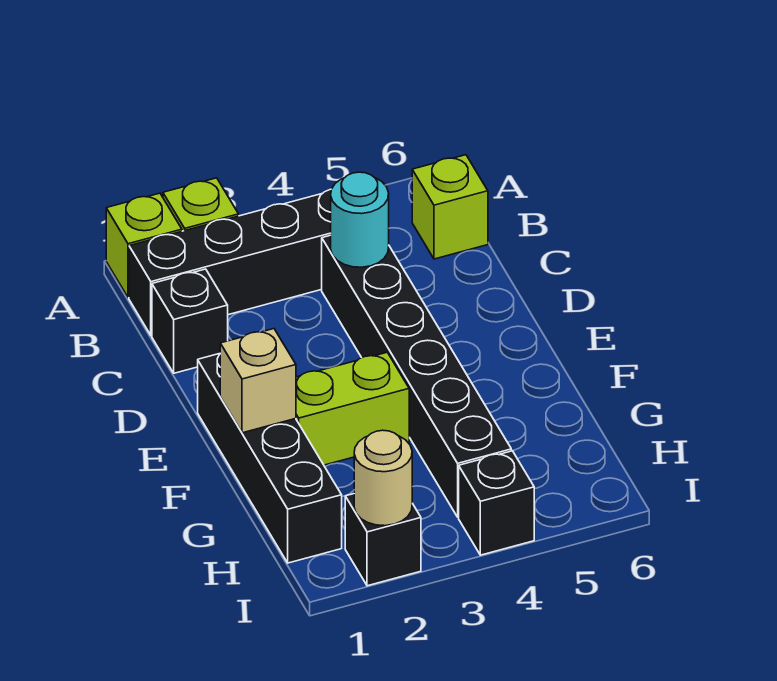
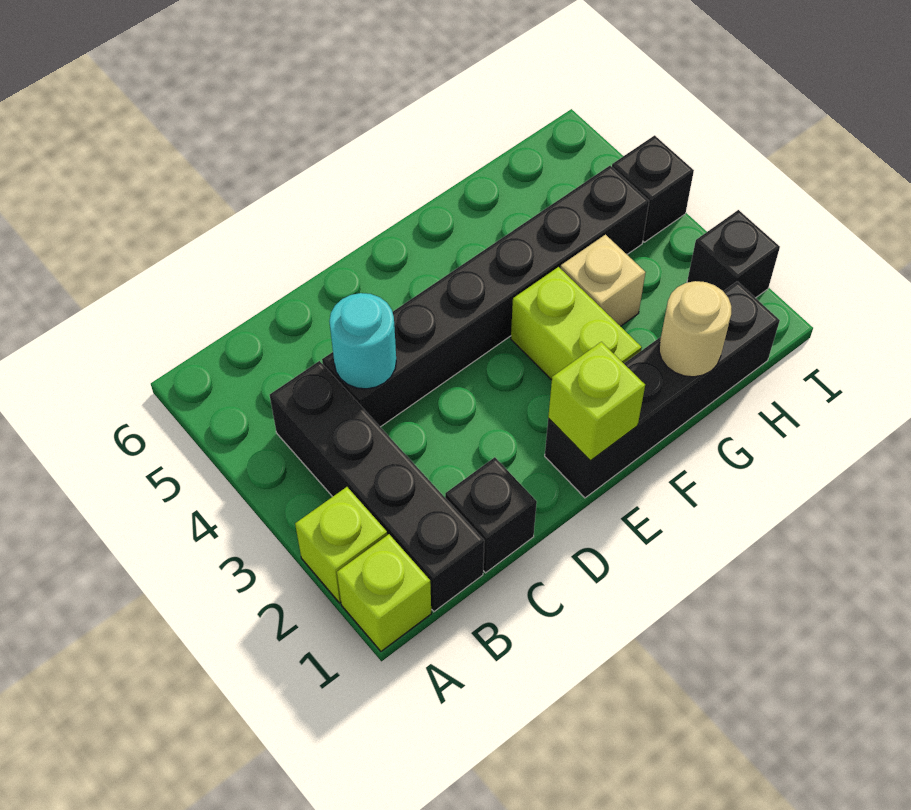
lime 1x1 brick [412,155,488,259] -> lime 1x1 brick moved to [548,342,645,461]
tan 1x1 brick [220,329,296,433] -> tan 1x1 brick moved to [561,235,646,326]
tan 1x1 round brick [354,430,412,526] -> tan 1x1 round brick moved to [659,281,731,377]

